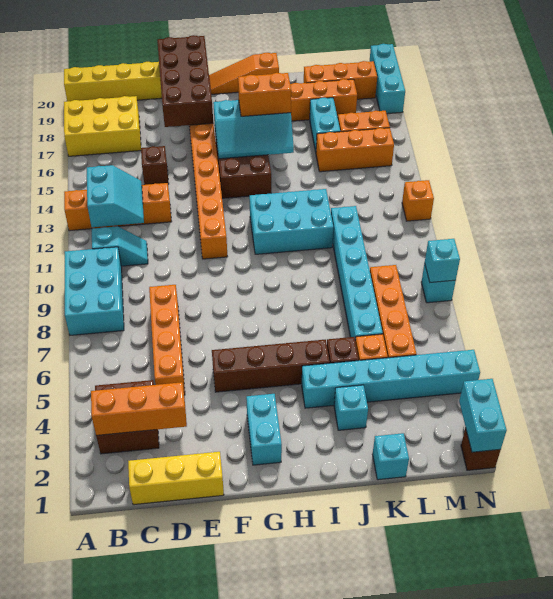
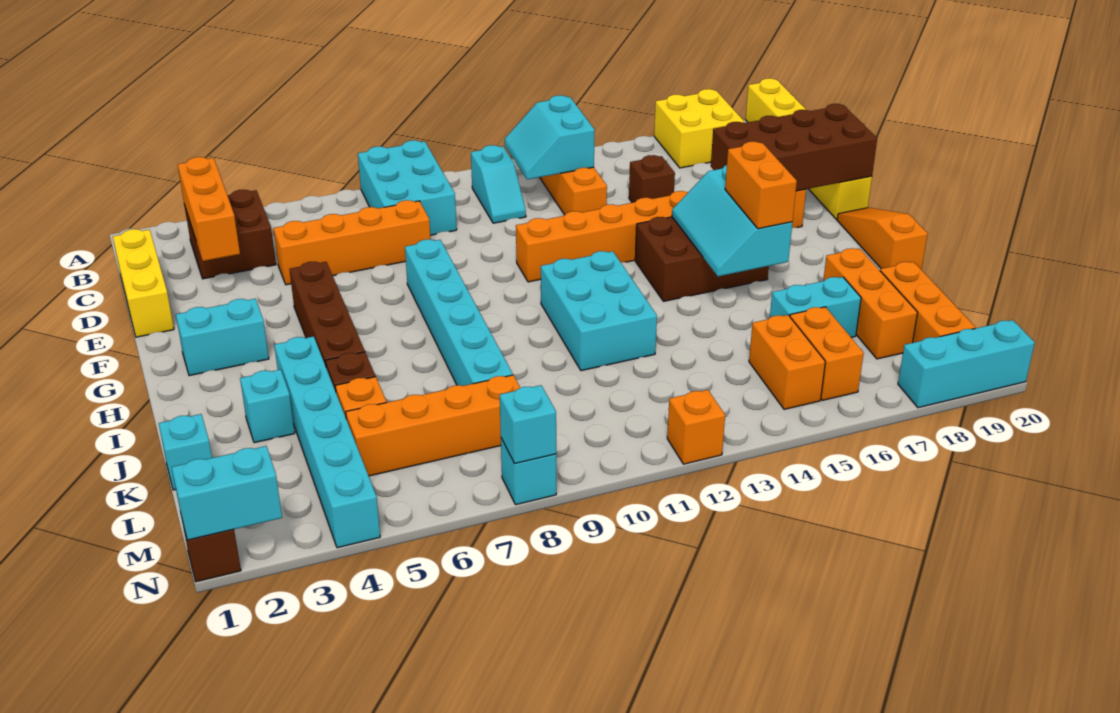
cyan 2x3 brick [65,247,124,335] -> cyan 2x3 brick turned to [358,140,457,235]
yellow 2x3 brick [64,96,141,156] -> yellow 2x2 brick [654,89,744,168]
cyan 2x2 slope [87,165,144,227] -> cyan 2x2 slope turned to [505,95,595,179]
cyan 1x6 brick [331,206,383,339] -> cyan 1x6 brick turned to [405,239,513,386]
orange 1x3 brick [316,128,394,172] -> orange 1x2 brick [749,315,825,409]

